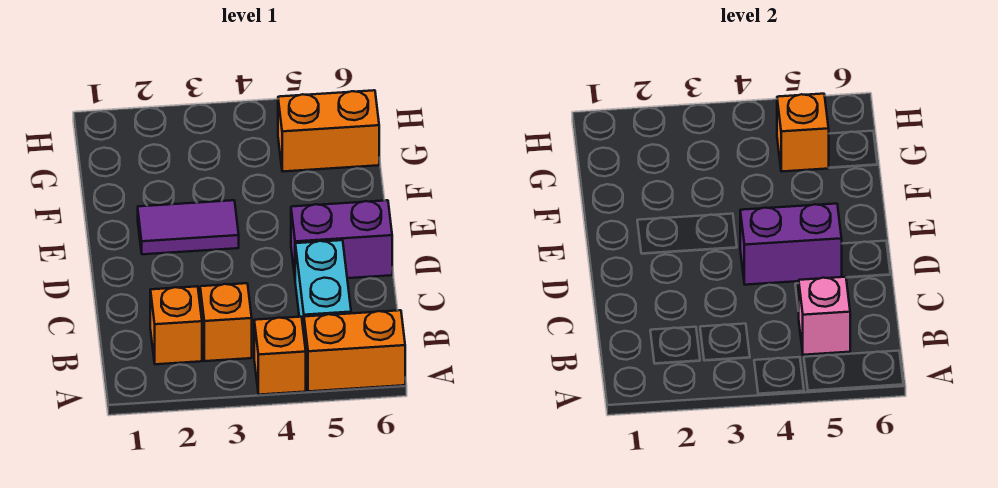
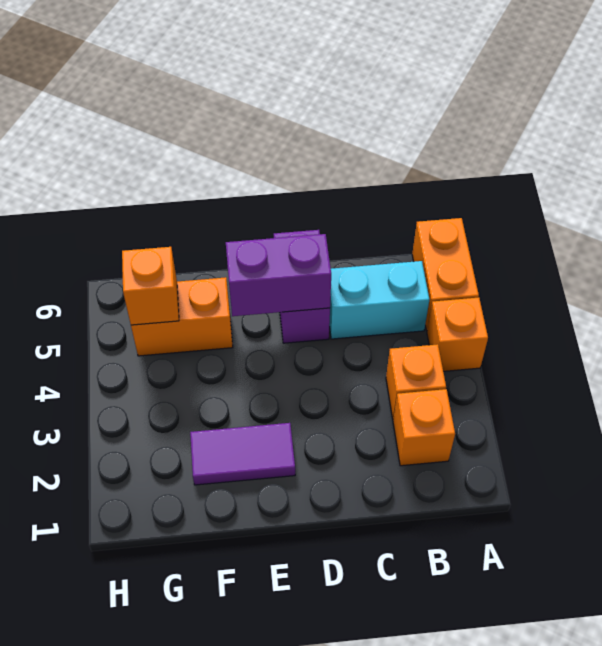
pink 1x1 brick [799,277,850,355] -> none
purple 1x2 brick [740,204,842,285] -> purple 1x2 brick turned to [226,234,331,316]
purple 1x2 tile [138,200,239,254] -> purple 1x2 tile turned to [190,423,295,485]
orange 1x2 brick [278,90,379,172] -> orange 1x2 brick turned to [131,277,233,356]

